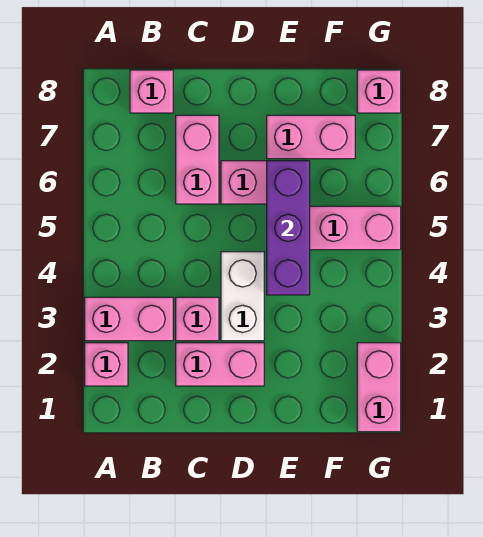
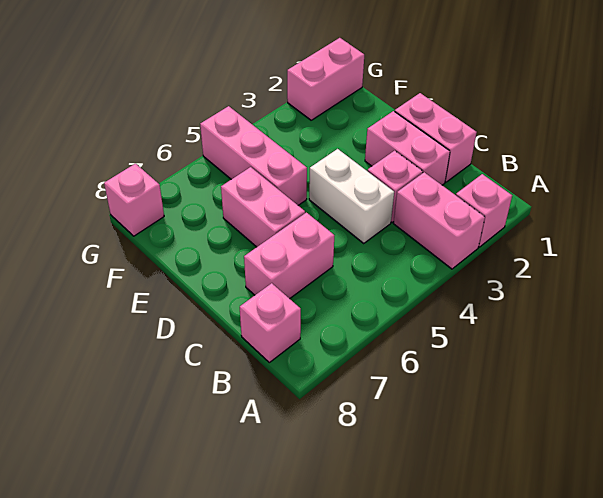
white 1x2 brick [221,252,264,341] -> white 1x2 brick turned to [309,149,394,243]
purple 1x3 brick [267,161,310,295] -> none
pink 1x2 brick [267,115,355,159] -> pink 1x2 brick moved to [395,93,477,182]

